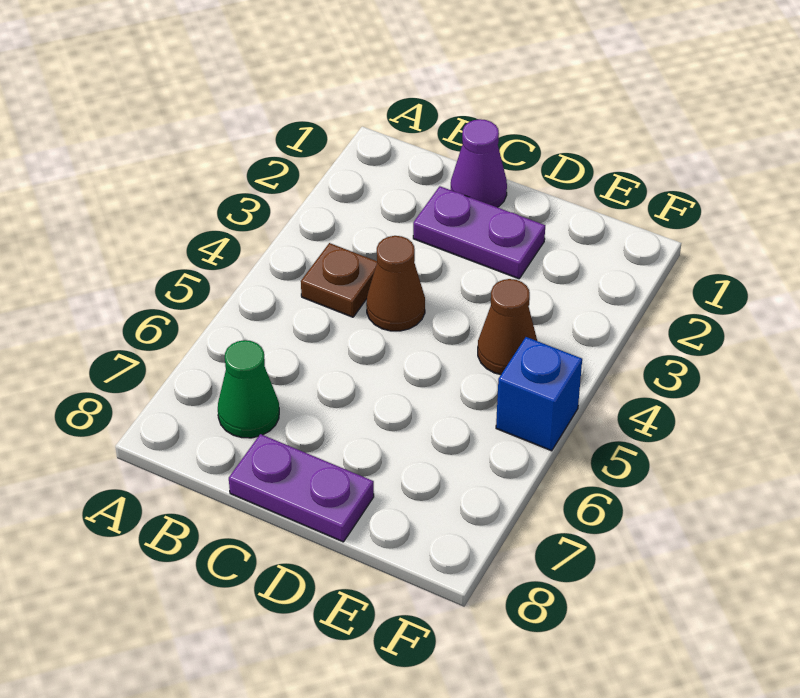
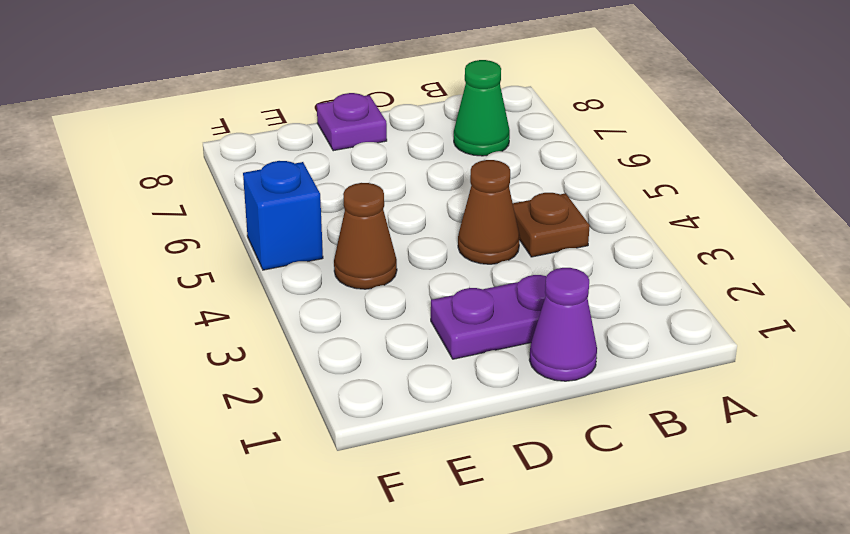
purple 1x2 plate [229,434,374,542] -> purple 1x1 plate [317,93,387,151]

